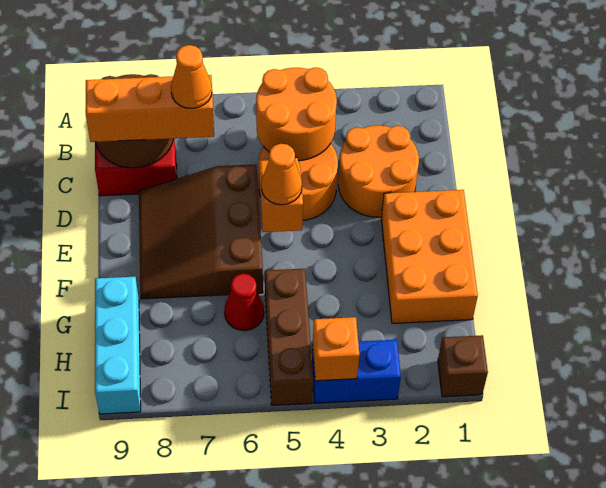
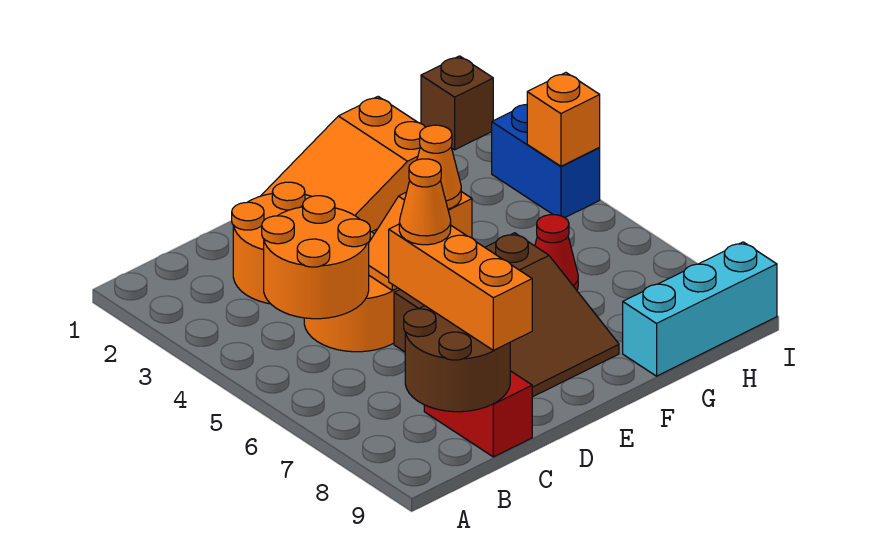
orange 2x3 brick [381,190,478,323] -> orange 2x3 slope [261,97,425,232]
brown 1x3 brick [265,269,313,405] -> none

